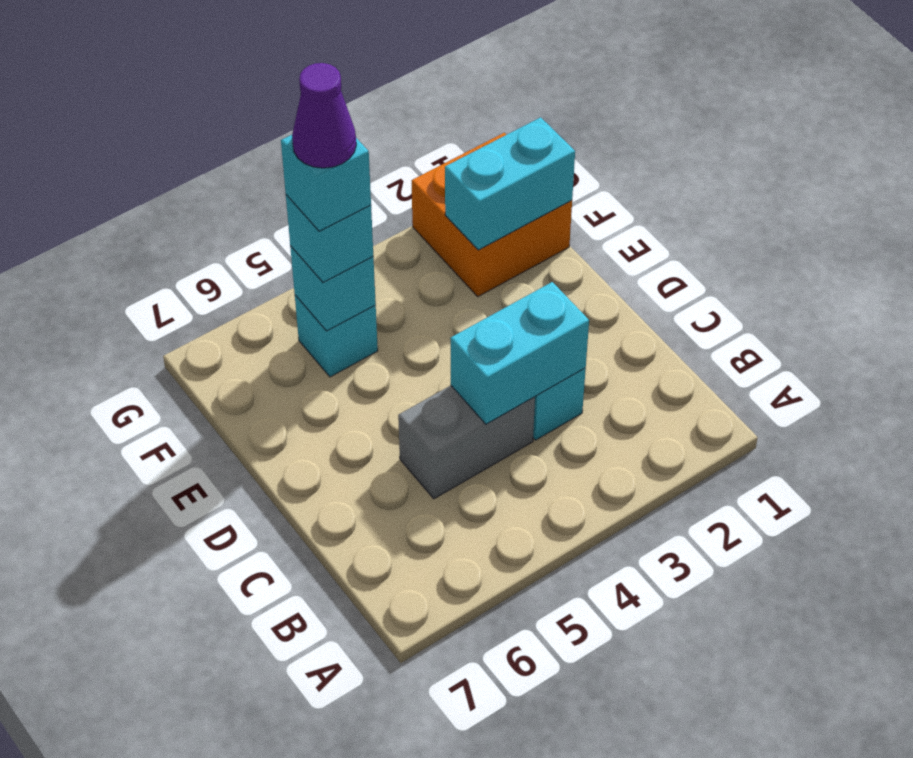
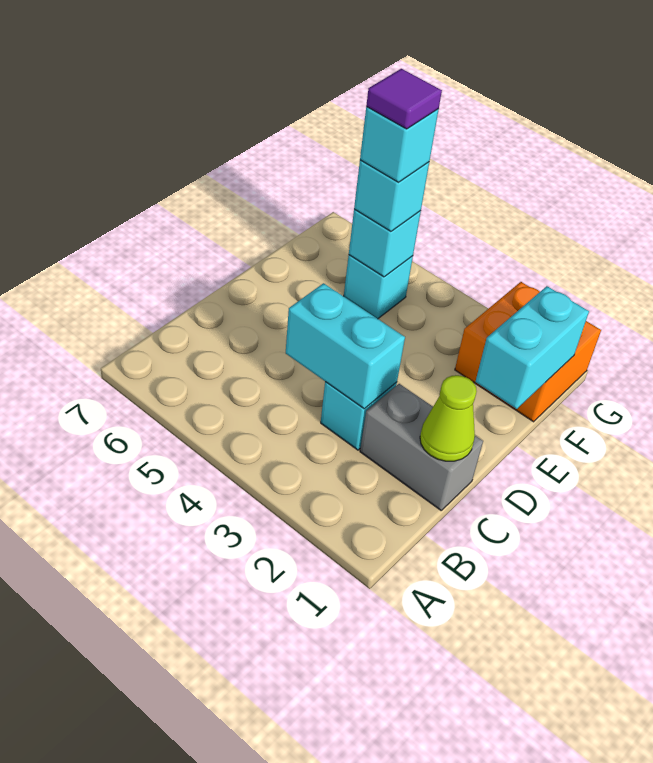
none -> lime 1x1 cone [420,375,477,461]
grey 1x2 brick [398,386,535,499] -> grey 1x2 brick moved to [360,384,483,510]
cyan 1x2 brick [445,117,575,250] -> cyan 1x2 brick turned to [475,286,589,409]
purple 1x1 cone [292,63,356,168] -> purple 1x1 tile [366,69,442,129]

